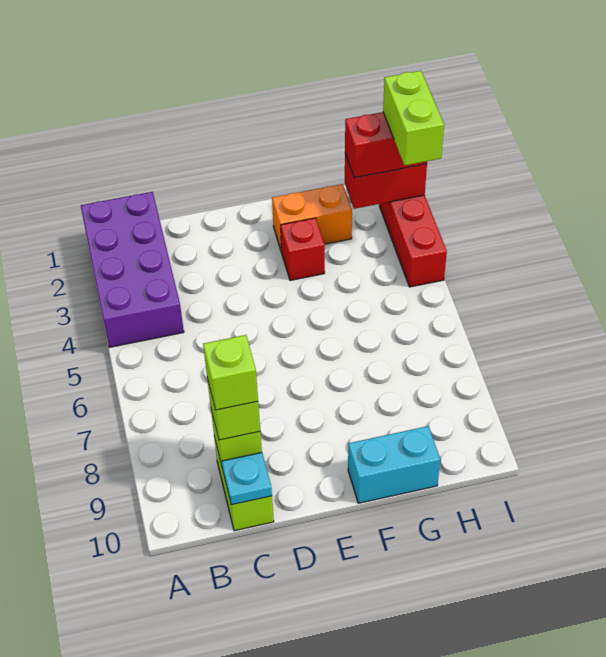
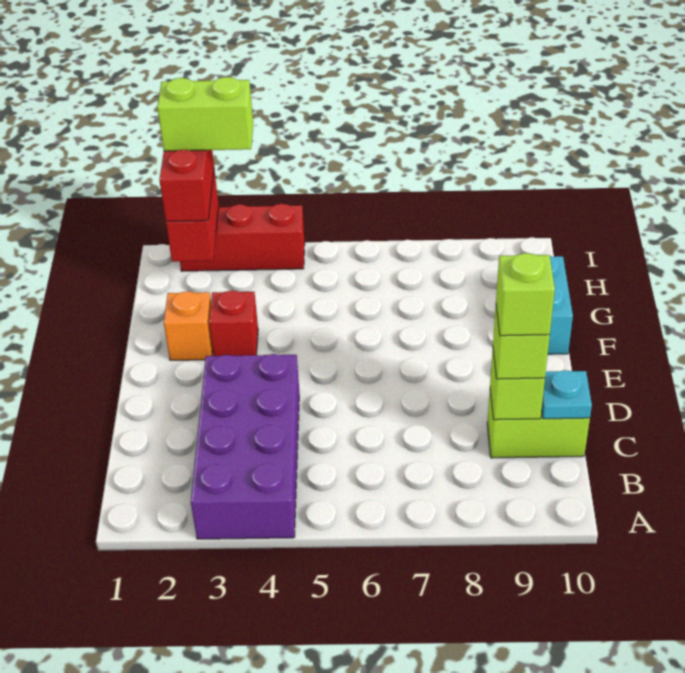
purple 2x4 brick [81,192,184,347] -> purple 2x4 brick turned to [191,354,299,539]
orange 1x2 brick [272,184,352,252] -> orange 1x1 brick [164,291,213,360]

